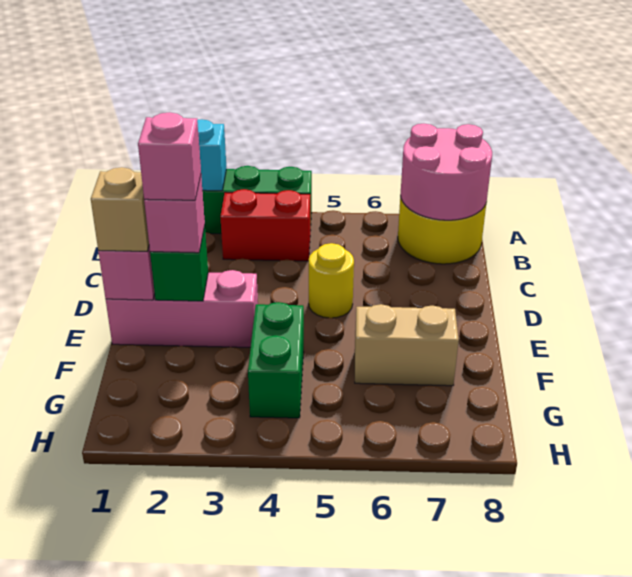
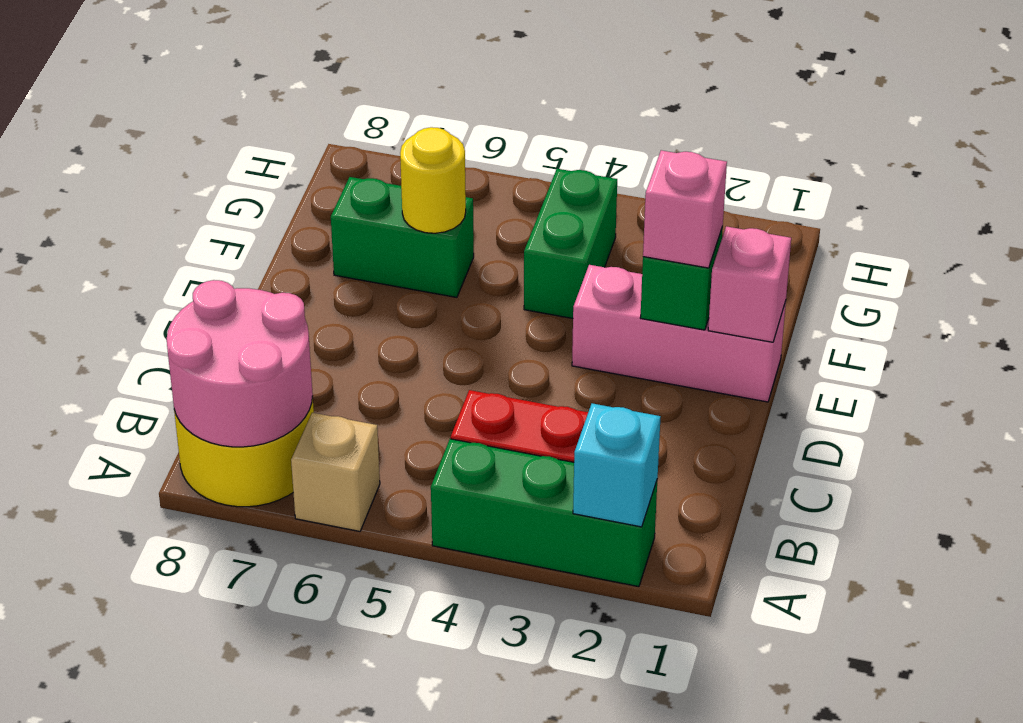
yellow 1x1 round brick [309,243,354,318] -> yellow 1x1 round brick moved to [400,127,466,233]
tan 1x1 brick [91,167,149,252] -> tan 1x1 brick moved to [291,413,380,531]
pink 1x1 brick [138,112,201,200] -> none
tan 1x2 brick [355,304,459,386] -> green 1x2 brick [331,177,474,297]

